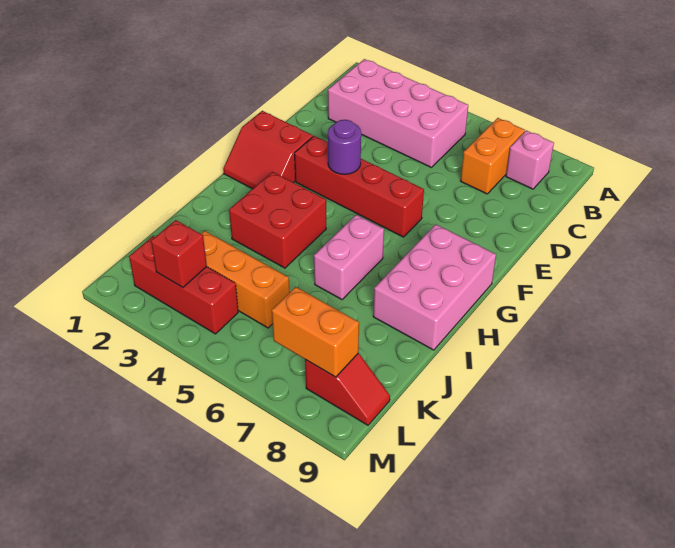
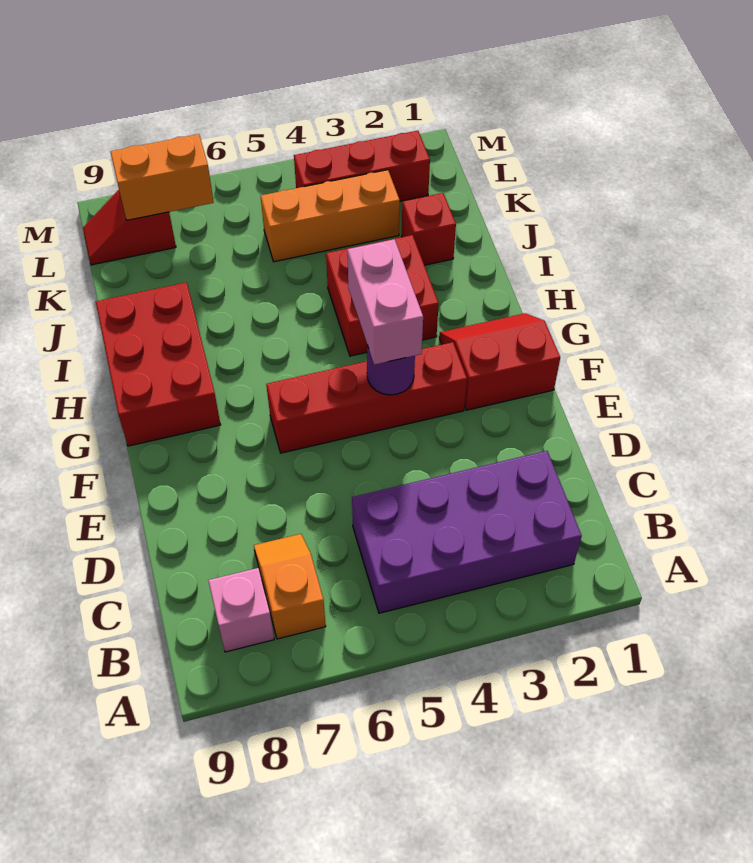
pink 2x4 brick [328,59,468,167] -> purple 2x4 brick [352,451,582,613]
orange 1x2 brick [461,118,525,194] -> orange 1x2 slope [254,534,326,639]
pink 2x3 brick [373,224,496,350] -> red 2x3 brick [96,282,221,446]
pink 1x2 brick [314,215,384,299] -> pink 1x2 brick moved to [347,239,423,365]
red 1x1 brick [151,220,207,287] -> red 1x1 brick moved to [402,193,456,265]

